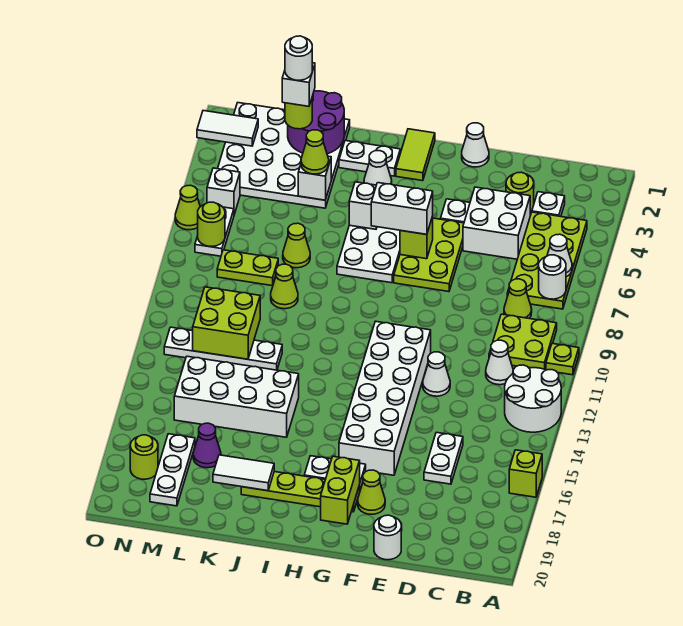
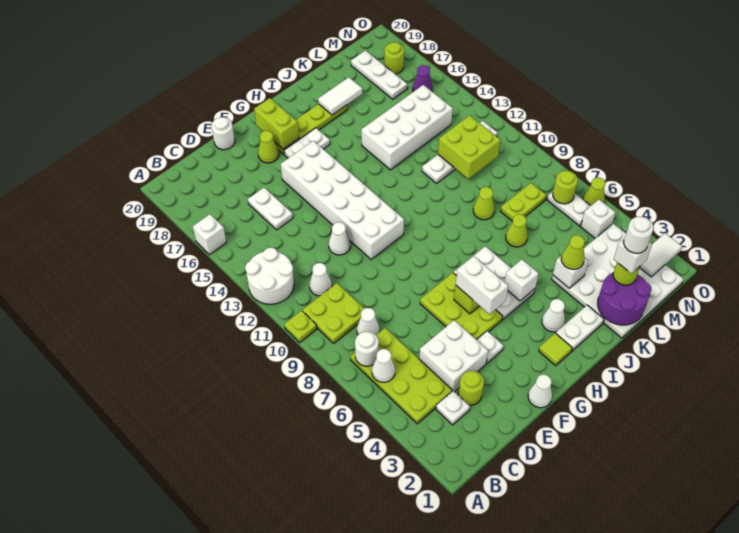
lime 1x1 brick [509,450,542,497] -> white 1x1 brick [193,214,226,254]
lime 1x1 cone [504,279,532,319] -> white 1x1 cone [357,308,379,335]
white 1x2 brick [371,183,433,234] -> white 1x2 brick turned to [456,256,508,314]
lime 1x2 tile [396,129,435,181] -> lime 1x1 tile [539,333,572,366]
purple 1x1 cone [193,423,221,468] -> purple 1x1 cone moved to [413,65,433,92]

